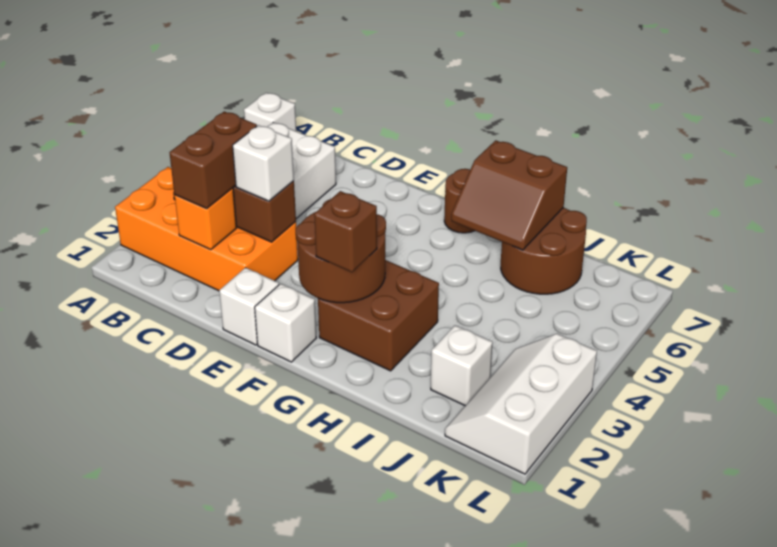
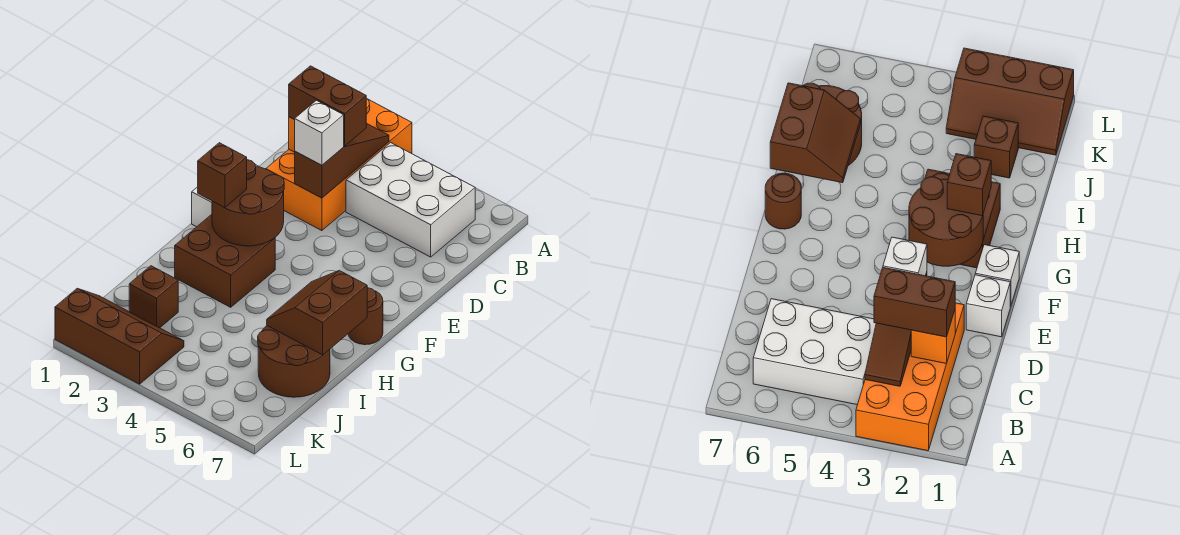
white 1x1 brick [244,93,296,131] -> none
white 1x1 brick [431,325,493,406] -> brown 1x1 brick [129,266,178,328]
white 2x3 slope [445,334,597,474] -> brown 2x3 slope [55,288,184,384]

